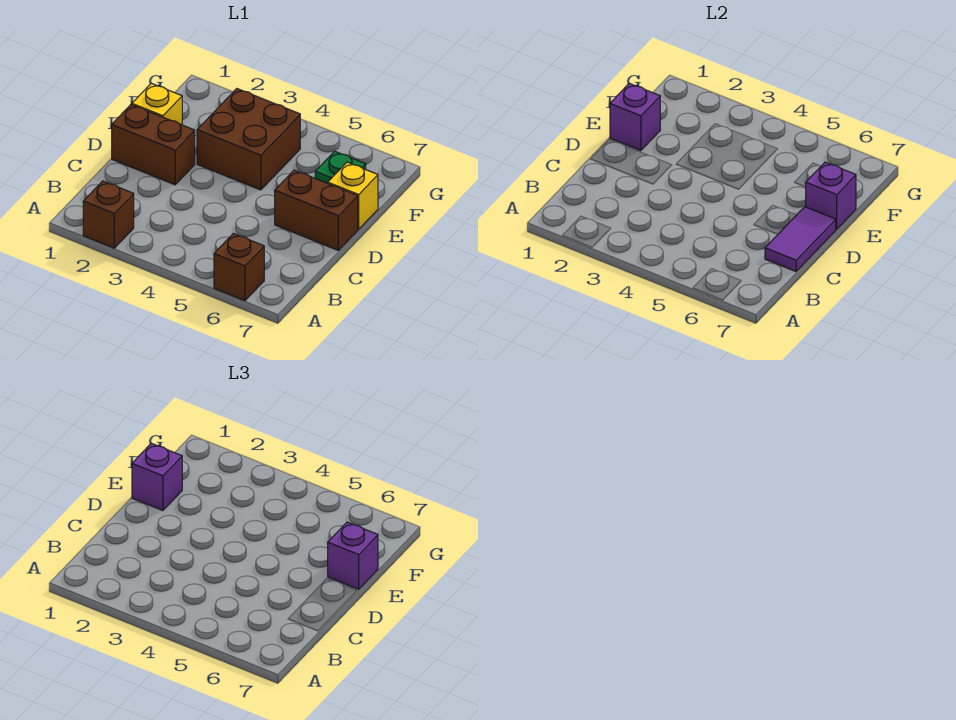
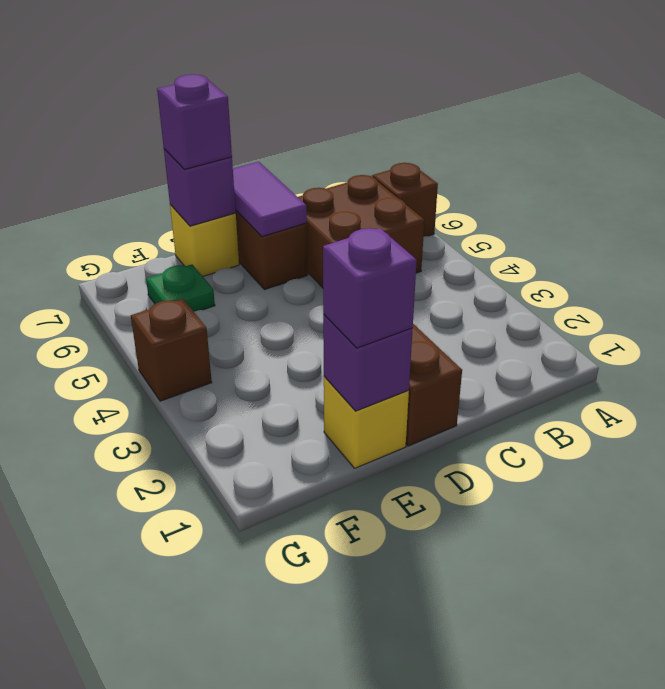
brown 1x1 brick [83,181,134,248] -> brown 1x1 brick moved to [131,299,212,401]
purple 1x2 tile [765,207,836,271] -> purple 1x2 tile turned to [233,162,307,236]
brown 2x2 brick [197,89,300,190] -> brown 2x2 brick moved to [298,175,424,288]

